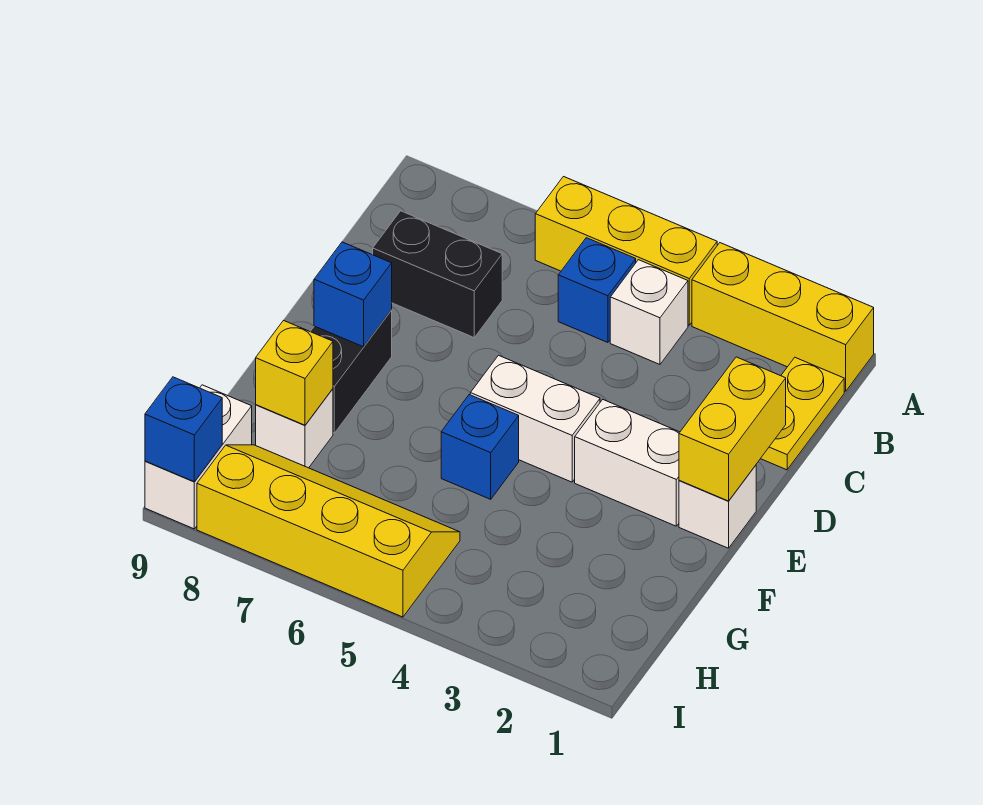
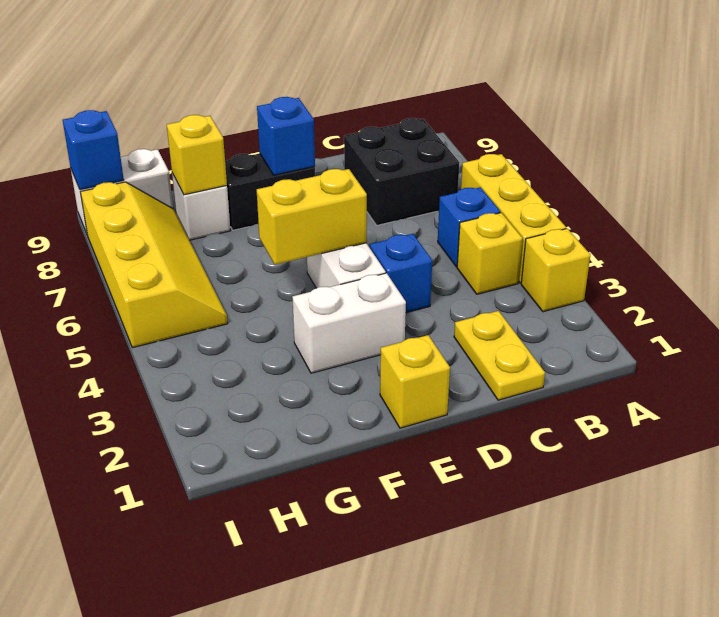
yellow 1x3 brick [692,243,874,391] -> yellow 1x1 brick [521,229,590,312]
yellow 1x2 plate [761,358,844,470] -> yellow 1x2 plate turned to [454,311,545,400]
white 1x1 brick [610,260,688,364] -> yellow 1x1 brick [457,213,523,294]
black 1x2 brick [373,211,502,337] -> black 2x2 brick [344,118,460,225]
yellow 1x2 brick [679,357,786,501] -> yellow 1x2 brick moved to [257,169,367,265]
white 1x1 brick [679,465,756,548] -> yellow 1x1 brick [380,335,450,428]
white 1x2 brick [575,400,680,526] -> white 1x2 brick turned to [292,273,406,373]
blue 1x1 brick [441,395,519,499] -> blue 1x1 brick moved to [370,234,432,313]

